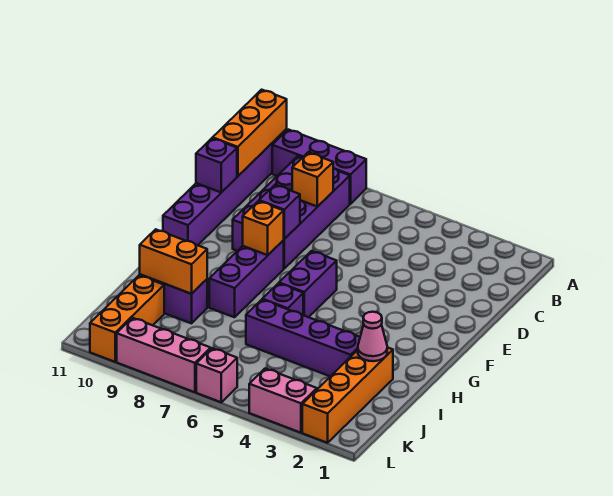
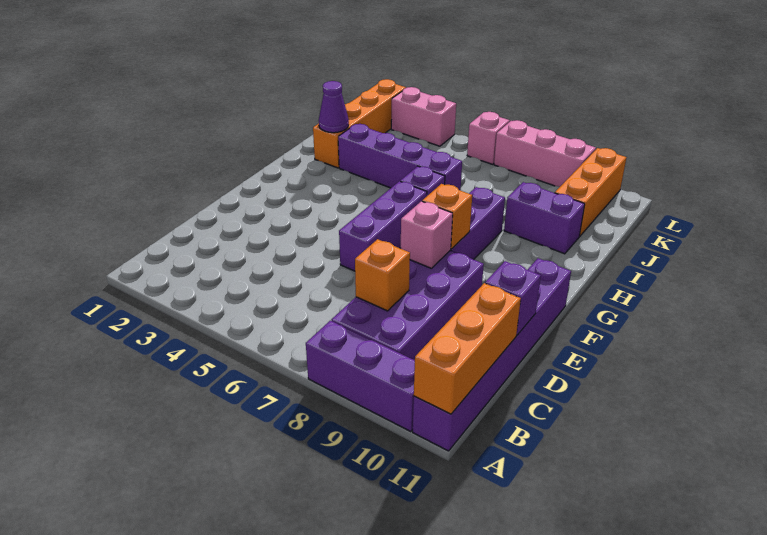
purple 1x1 brick [259,185,300,239] -> pink 1x1 brick [401,201,453,268]
purple 1x2 brick [279,251,337,317] -> purple 1x3 brick [339,181,427,271]
pink 1x1 cone [358,312,387,361] -> purple 1x1 cone [319,81,349,133]
orange 1x2 brick [140,229,207,294] -> none

